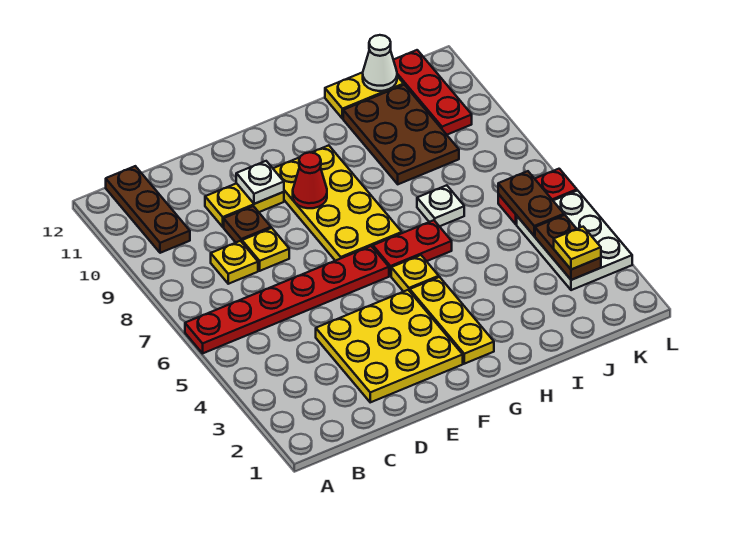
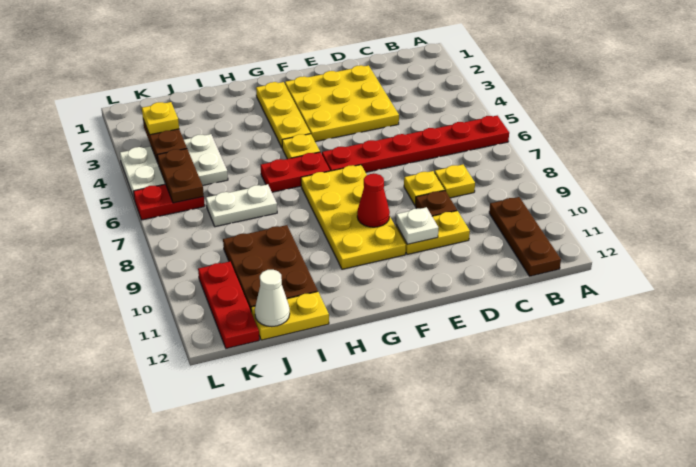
white 1x1 plate [417,185,464,226] -> white 1x2 plate [206,184,277,227]
white 2x3 plate [517,190,632,290] -> white 2x3 plate turned to [120,134,228,198]

